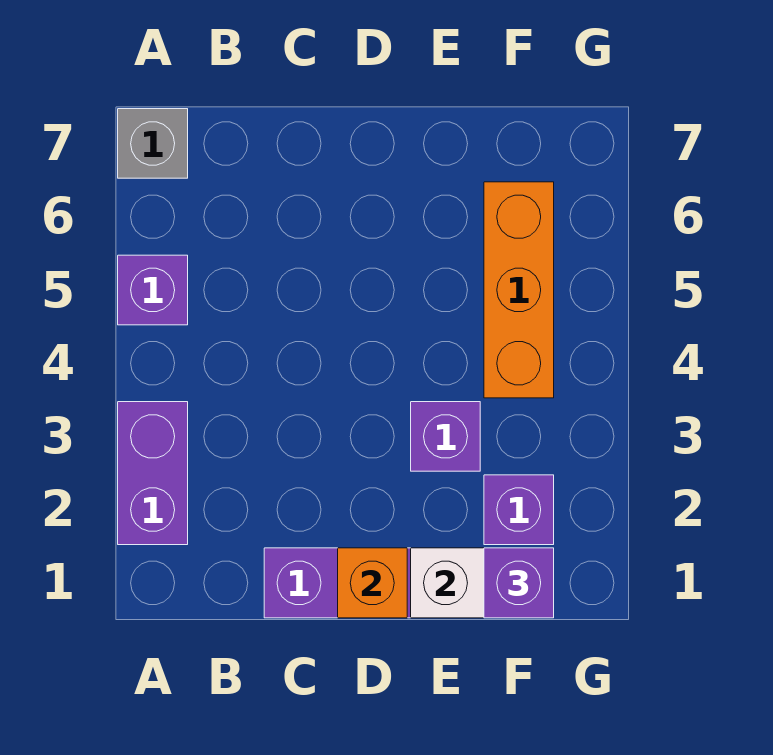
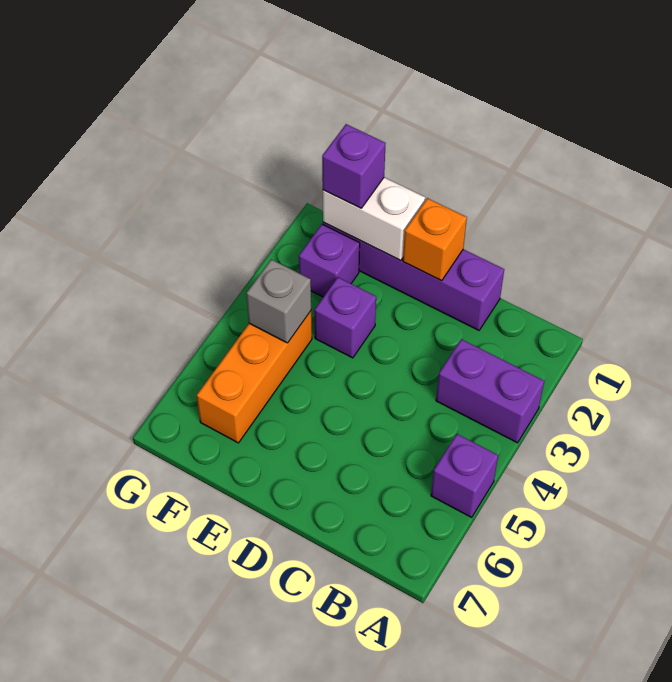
purple 1x2 brick [118,402,188,545] -> purple 1x2 brick turned to [436,339,544,443]
grey 1x1 brick [118,109,188,178] -> grey 1x1 brick moved to [246,259,311,343]

